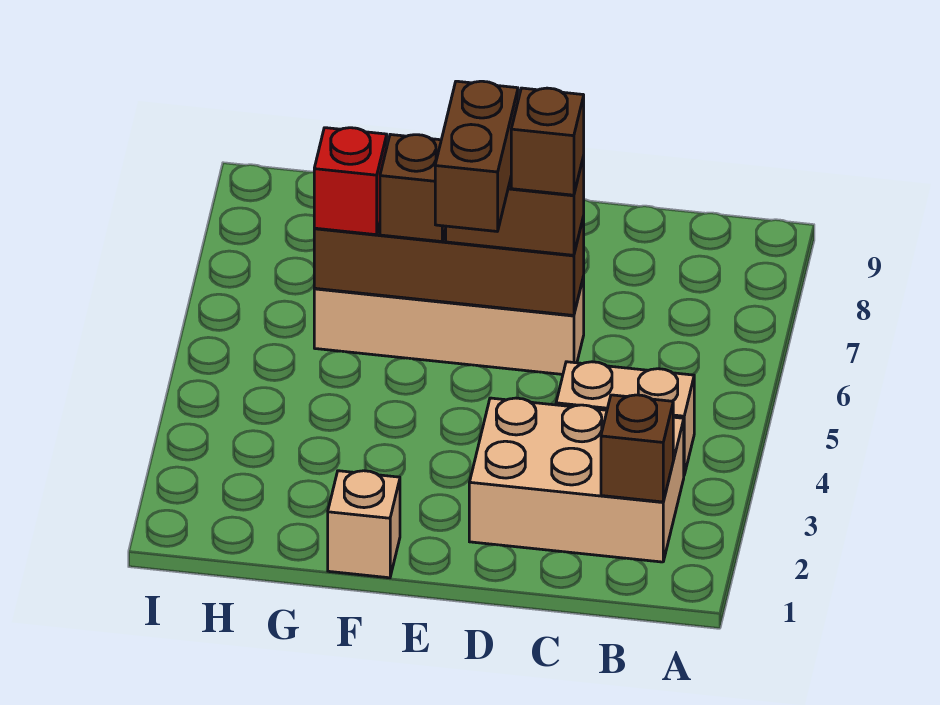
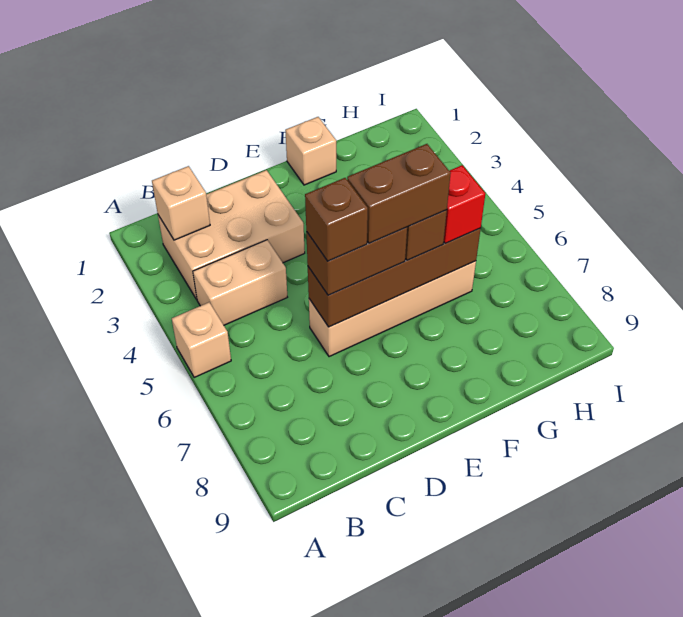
none -> tan 1x1 brick [172,302,231,378]
brown 1x1 brick [601,395,673,502] -> tan 1x1 brick [152,166,210,240]
brown 1x2 brick [435,81,518,231] -> brown 1x2 brick turned to [347,144,451,243]

